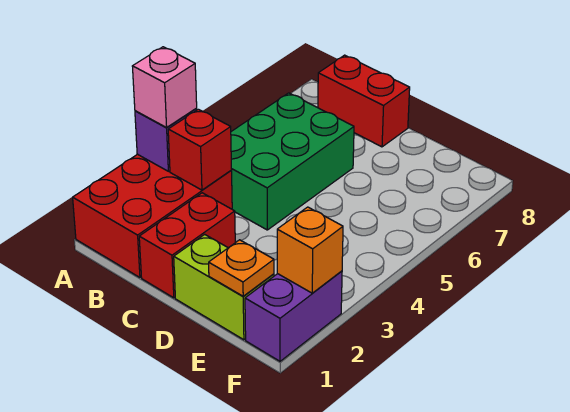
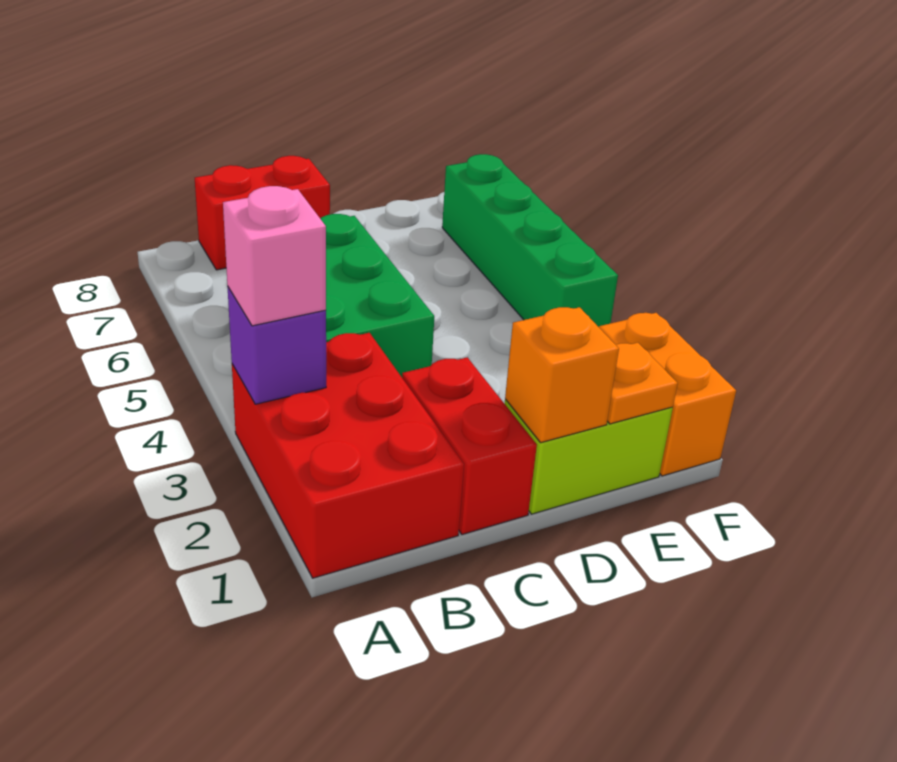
red 1x1 brick [168,109,232,190] -> none
purple 1x2 brick [245,271,342,361] -> orange 1x2 brick [599,313,736,476]
orange 1x1 brick [277,207,343,293] -> orange 1x1 brick moved to [505,307,619,443]
none -> green 1x4 brick [442,154,618,327]

